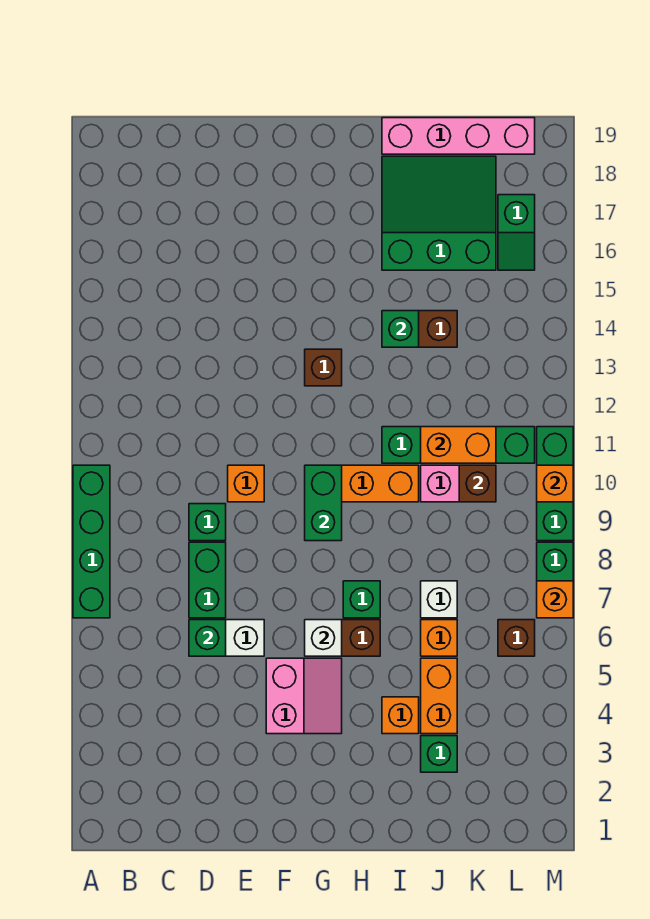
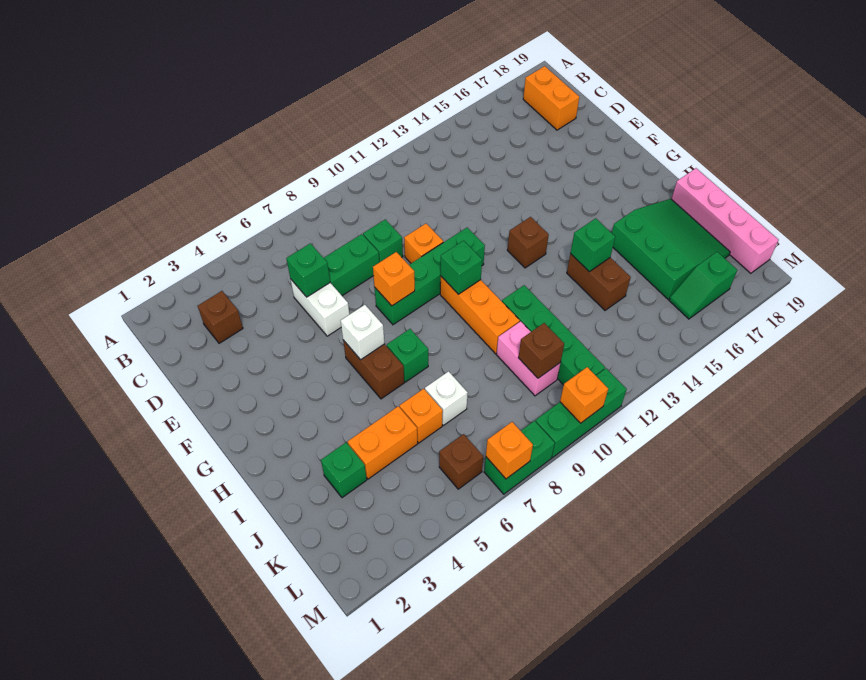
green 1x4 brick [73,465,110,618] -> green 1x4 brick moved to [375,228,485,325]
none -> brown 1x1 brick [198,291,243,343]
pink 2x2 slope [266,658,342,734] -> none
green 1x2 brick [305,465,342,541] -> green 1x1 brick [441,241,482,294]
orange 1x1 brick [382,697,419,734] -> orange 1x1 brick moved to [373,252,415,306]
orange 1x2 brick [421,427,496,463] -> orange 1x2 brick moved to [523,66,579,130]

